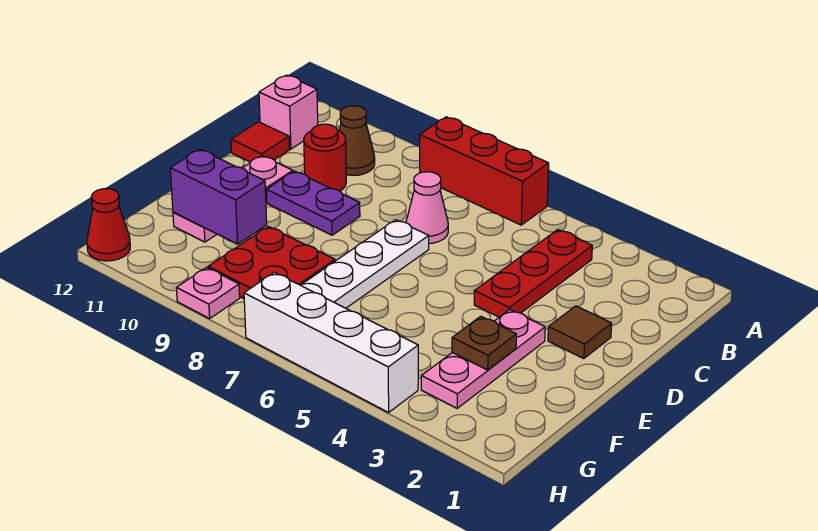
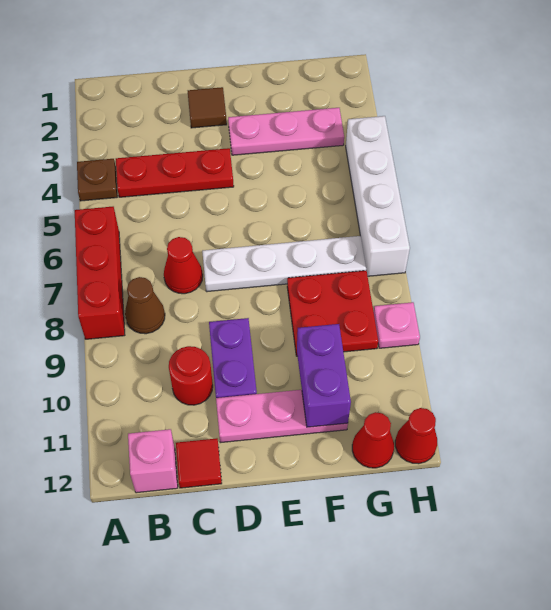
brown 1x1 cone [339,106,375,175] -> brown 1x1 cone moved to [125,277,165,334]
pink 1x1 cone [406,172,448,243] -> red 1x1 cone [164,237,203,294]
brown 1x1 plate [452,316,516,370] -> brown 1x1 plate moved to [77,159,117,201]
none -> red 1x1 cone [352,412,394,468]

